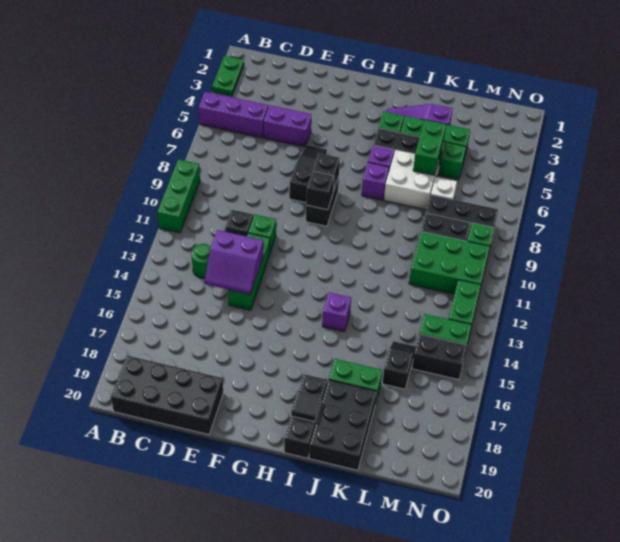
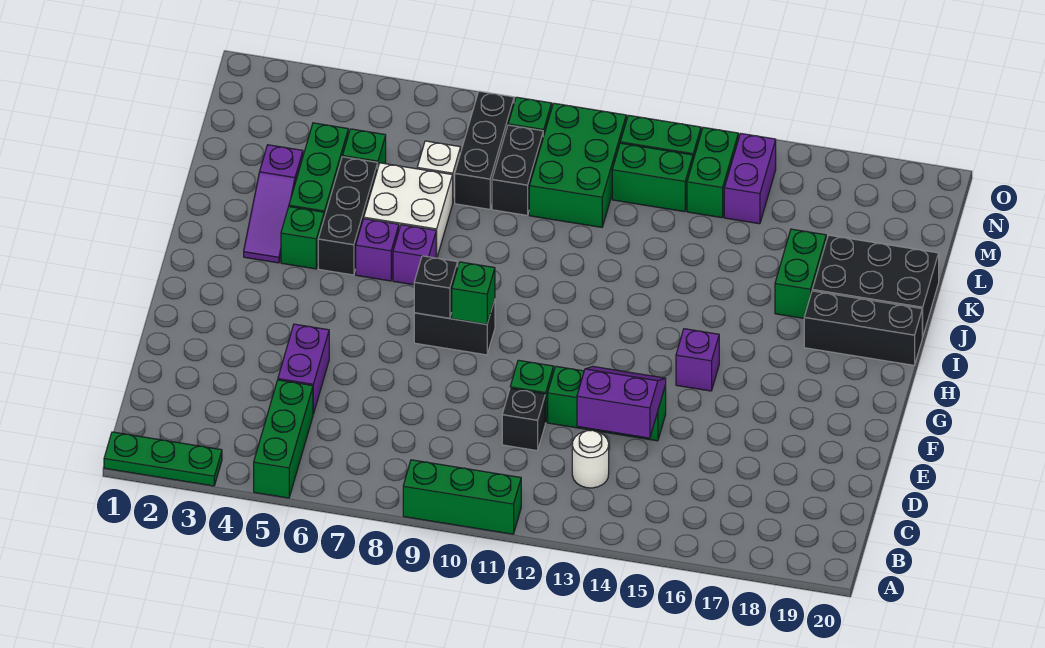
green 1x2 plate [212,56,244,96] -> green 1x3 plate [104,432,222,486]
purple 1x3 brick [198,92,268,138] -> green 1x3 brick [254,380,313,498]
black 2x4 brick [111,355,223,435] -> none
green 1x1 round brick [191,244,211,278] -> white 1x1 round brick [572,430,609,488]
purple 2x2 slope [204,230,263,295] -> purple 2x2 slope turned to [577,366,666,438]
black 1x3 slope [289,145,327,202] -> none
black 1x1 brick [306,171,334,210] -> green 1x1 brick [452,262,495,324]
purple 1x1 brick [322,292,351,332] -> purple 1x1 brick moved to [676,329,719,391]
black 1x1 tile [291,391,321,422] -> none
green 1x2 brick [413,120,446,176] -> green 1x2 brick moved to [612,143,693,212]
black 1x2 slope [382,341,416,389] -> none
black 1x2 brick [412,334,467,380] -> purple 1x2 brick [724,133,776,224]

